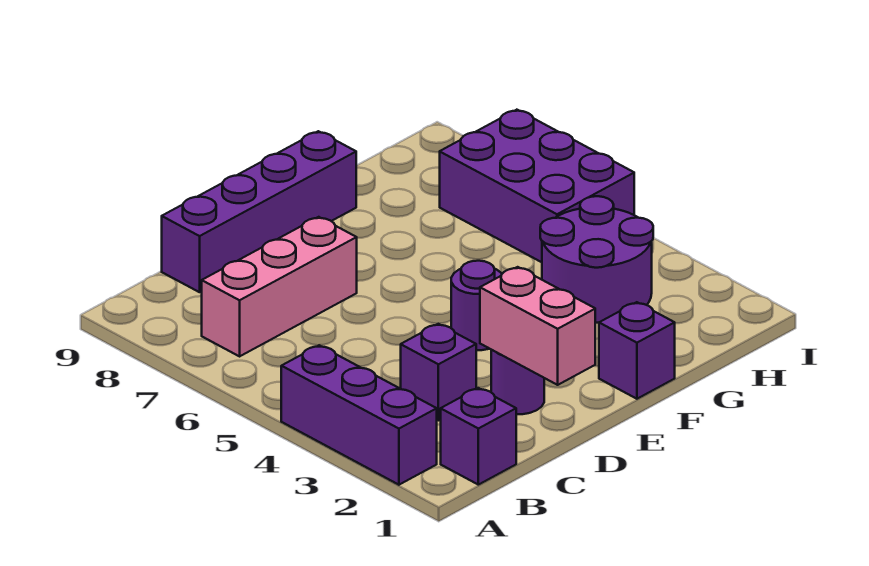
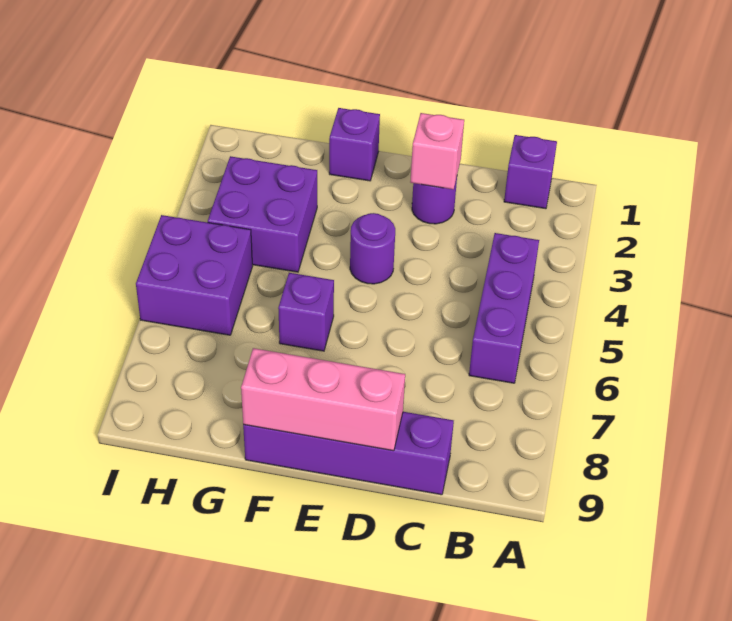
purple 1x3 brick [281,345,437,485] -> purple 1x3 brick moved to [469,233,539,383]
pink 1x3 brick [202,217,357,356] -> pink 1x3 brick moved to [241,348,405,451]
purple 1x1 brick [401,324,476,420] -> purple 1x1 brick moved to [278,273,334,351]
pink 1x2 brick [480,267,595,385] -> pink 1x1 brick [410,113,464,189]
purple 2x2 round brick [540,196,653,323] -> purple 2x2 brick [208,156,317,272]
purple 2x3 brick [440,110,634,262] -> purple 2x2 brick [136,215,253,335]

